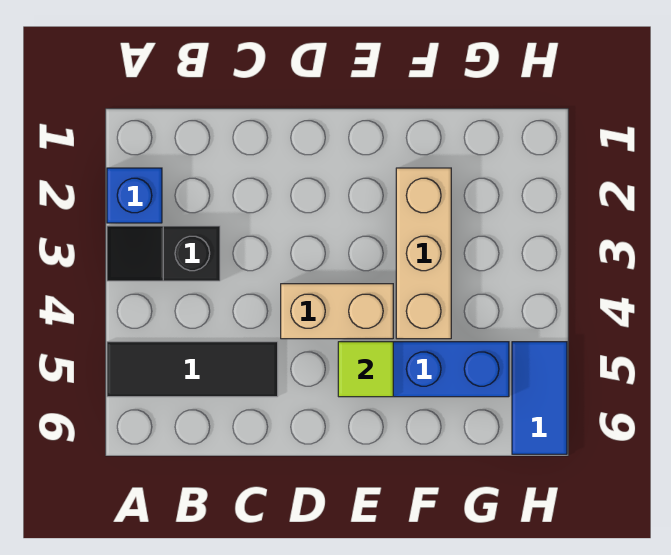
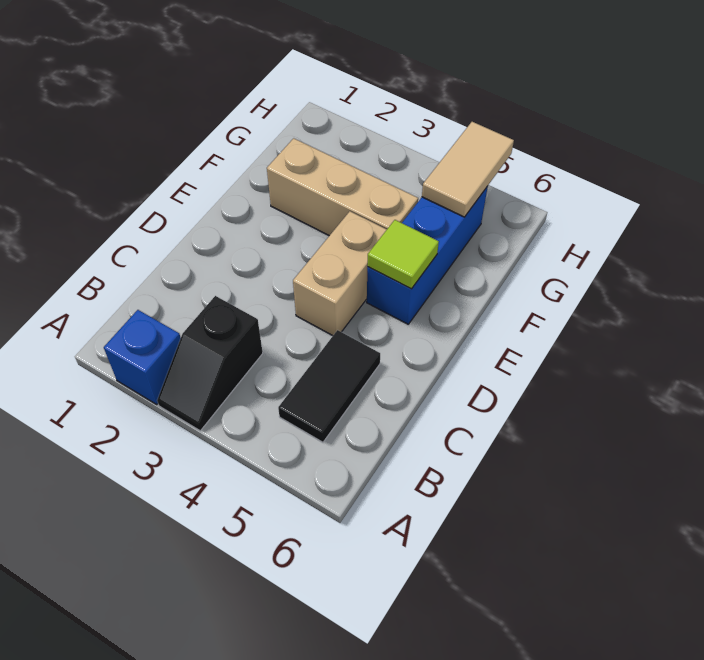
black 1x3 tile [107,342,278,397] -> black 1x2 tile [278,330,380,442]
none -> tan 1x2 tile [422,122,514,217]
blue 1x2 tile [512,342,567,454] -> none

